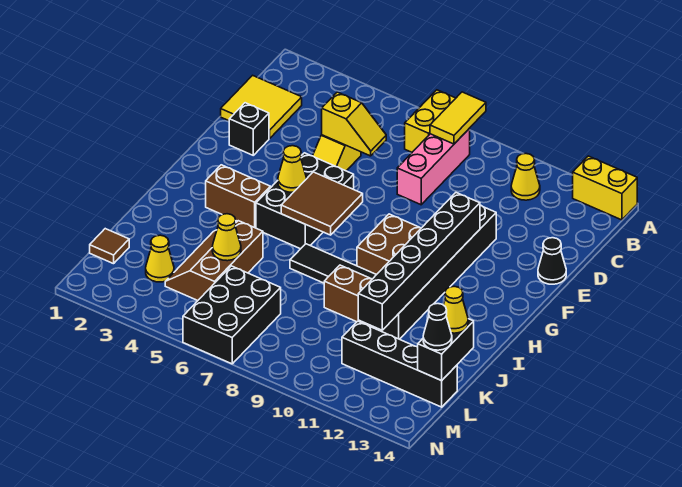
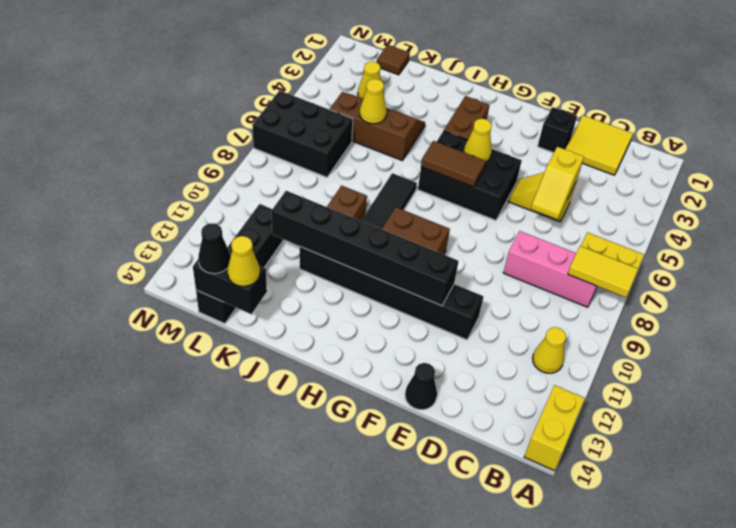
brown 2x2 tile [281,172,363,235] -> brown 1x2 tile [421,141,486,187]

